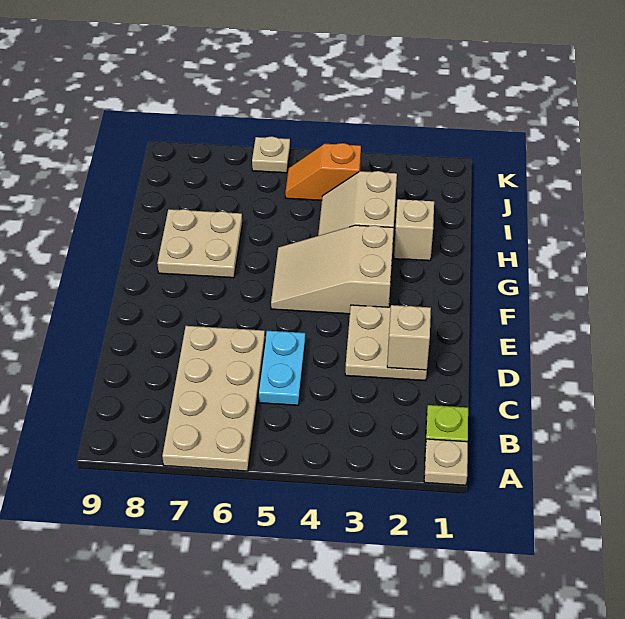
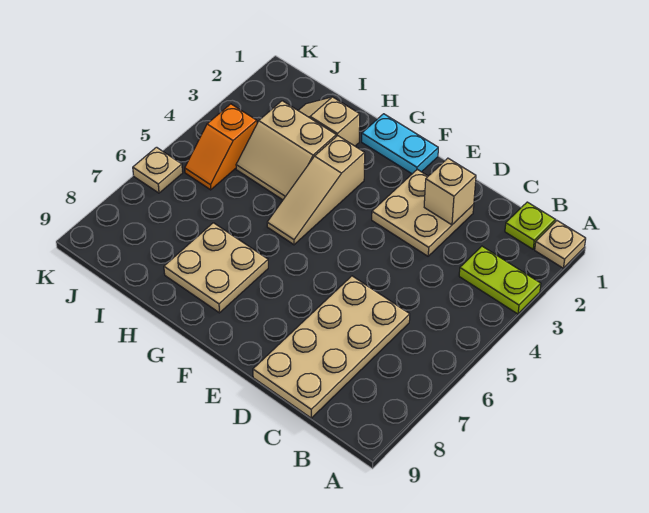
none -> lime 1x2 plate [459,246,541,314]
tan 2x4 plate [162,326,265,471] -> tan 2x4 plate turned to [253,276,410,418]
cyan 1x2 plate [258,331,305,405] -> cyan 1x2 plate moved to [362,114,438,174]
tan 2x3 slope [271,225,394,314] -> tan 1x3 slope [267,136,365,245]

